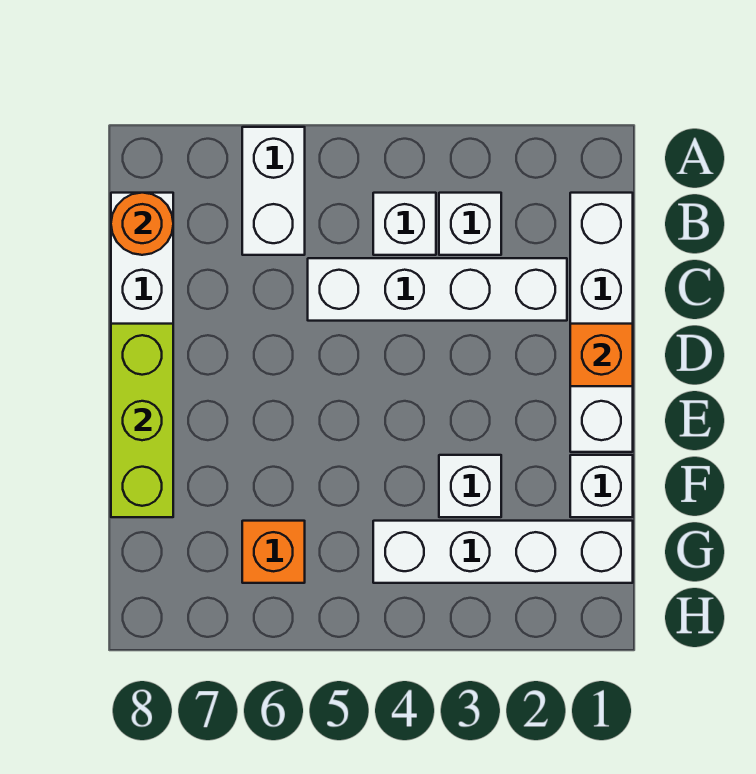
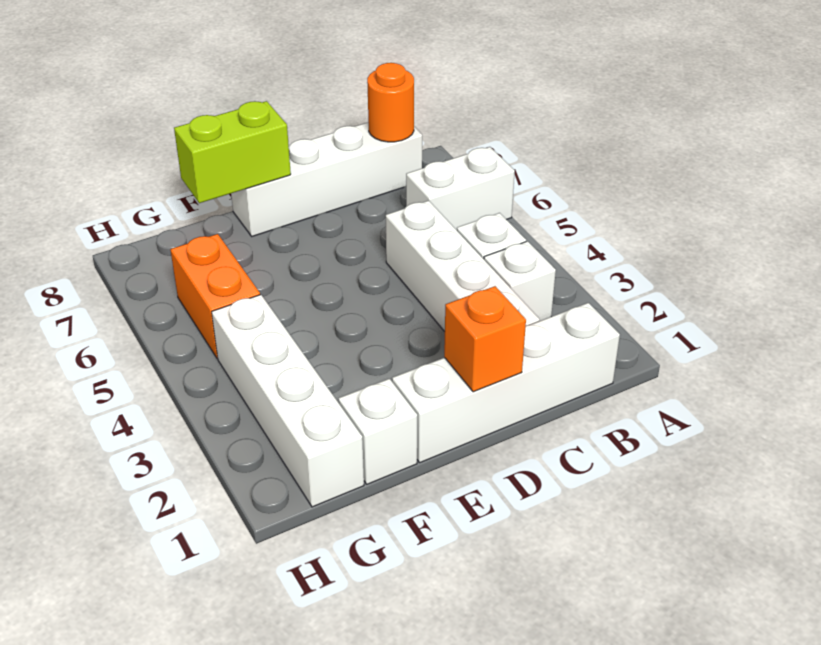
lime 1x3 brick [111,324,173,517] -> lime 1x2 brick [174,101,291,203]
white 1x1 brick [439,455,501,517] -> none
orange 1x1 brick [242,521,305,583] -> orange 1x2 brick [170,234,260,359]

